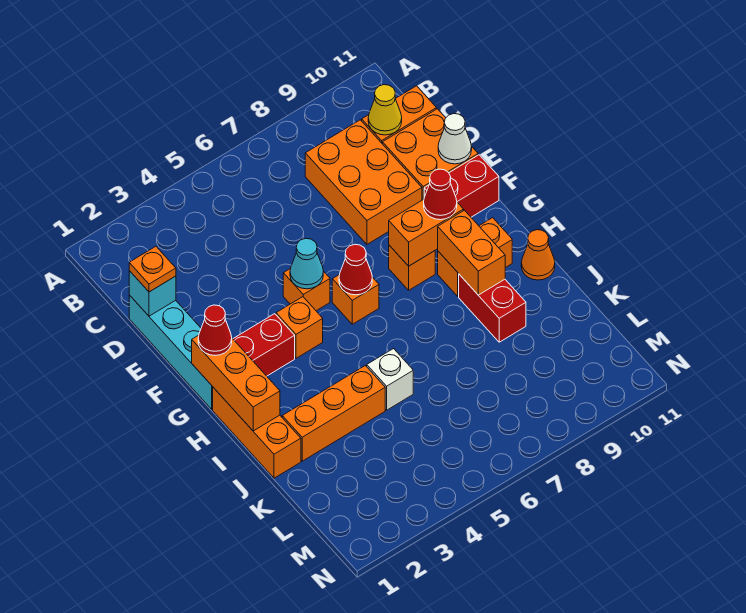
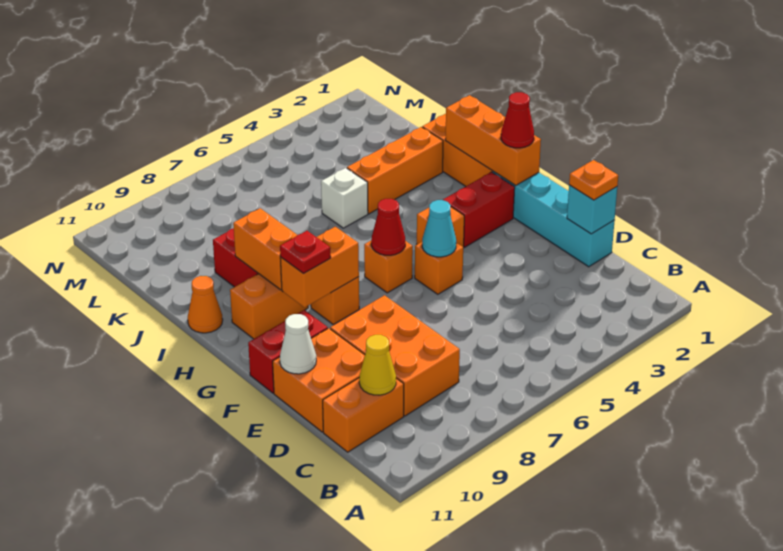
red 1x1 cone [424,169,457,220] -> red 1x1 plate [280,231,331,274]

